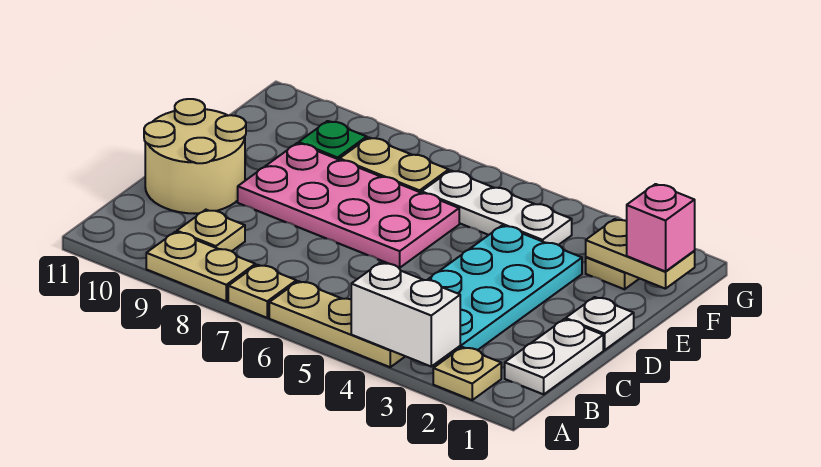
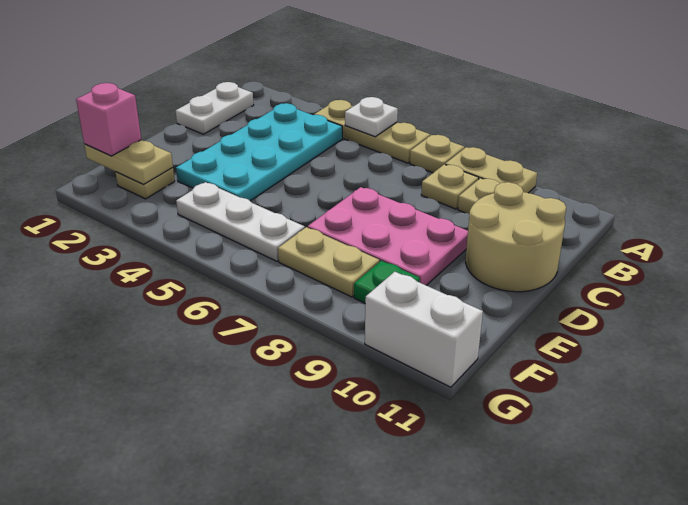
tan 1x1 plate [433,347,501,400] -> tan 1x1 plate moved to [421,164,479,209]
white 1x2 brick [351,263,460,366] -> white 1x2 brick moved to [365,272,483,387]
white 1x1 plate [566,297,634,350] -> white 1x1 plate moved to [345,97,398,137]
pink 2x4 plate [238,143,459,268] -> pink 2x3 plate [308,187,468,285]

